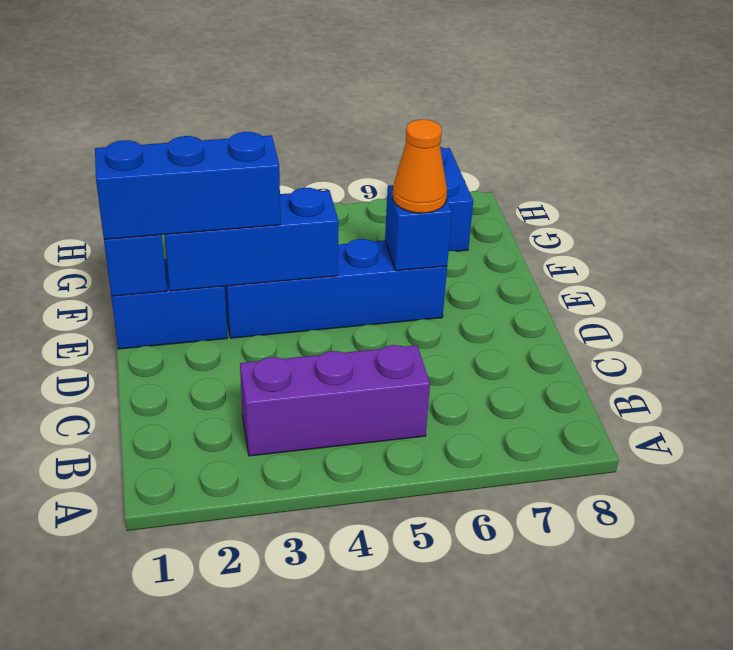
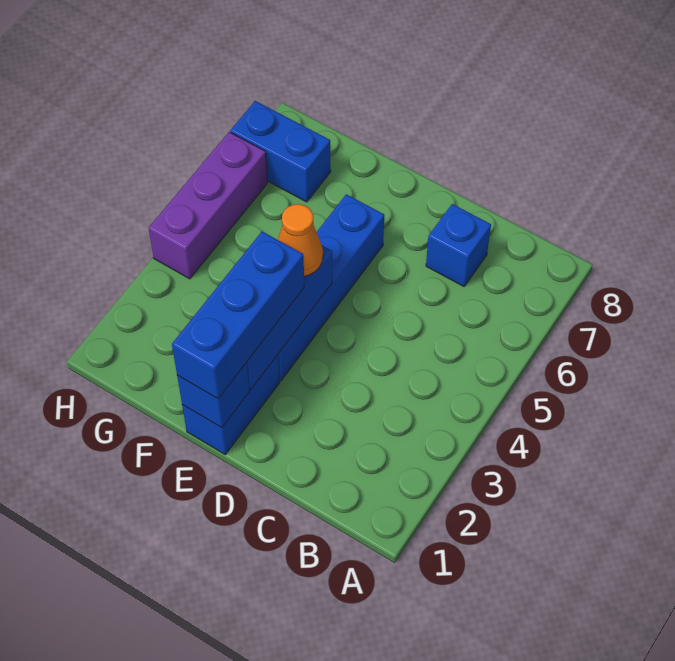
purple 1x3 brick [240,345,430,456] -> purple 1x3 brick moved to [148,132,268,279]
blue 1x1 brick [385,185,452,271] -> blue 1x1 brick moved to [426,204,491,286]
orange 1x1 cone [393,120,447,213] -> orange 1x1 cone moved to [278,204,323,276]

